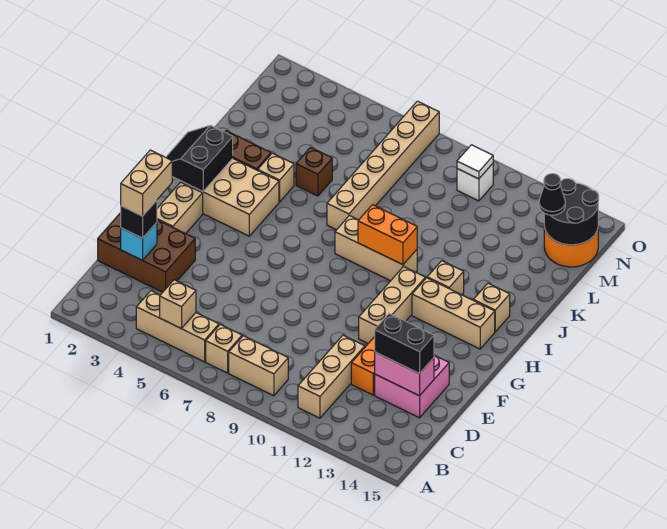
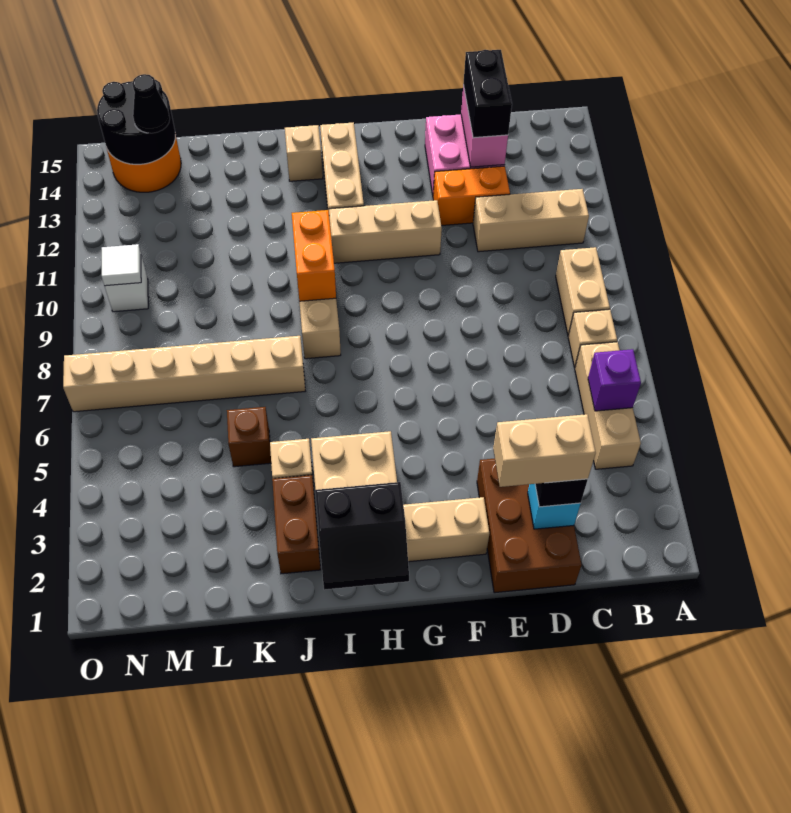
tan 1x1 brick [160,280,196,328] -> purple 1x1 brick [588,349,641,411]
tan 1x1 brick [427,261,464,295] -> none

